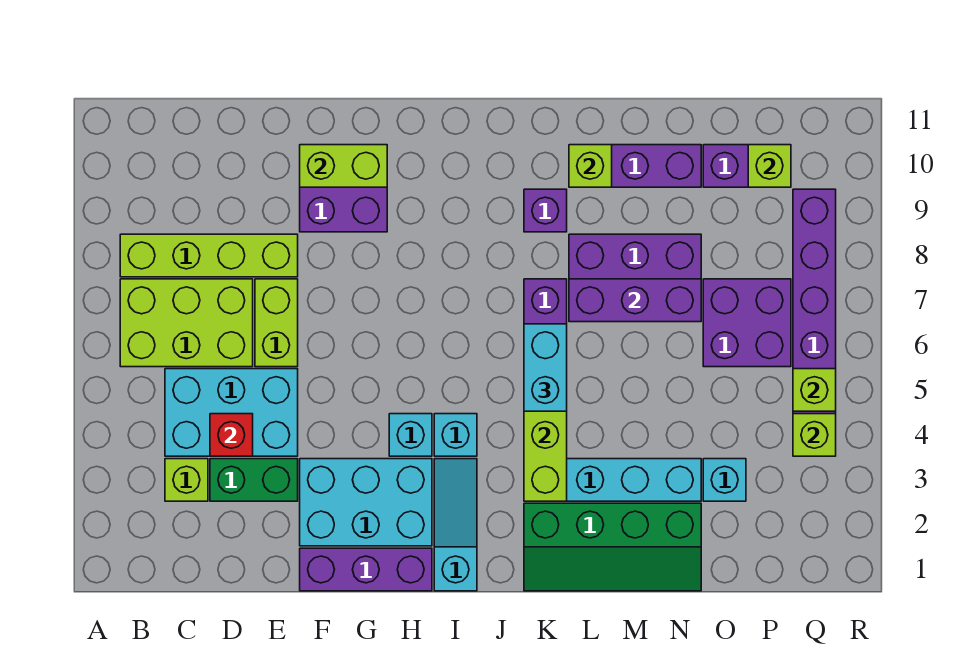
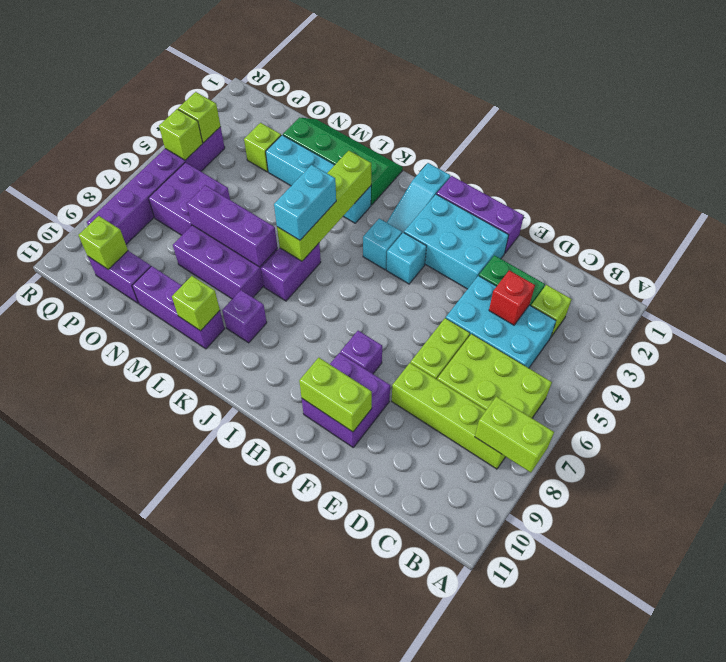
none -> lime 1x2 brick [475,396,554,472]
none -> purple 1x1 brick [340,331,382,374]
cyan 1x1 brick [703,459,746,501] -> lime 1x1 brick [244,123,281,172]

